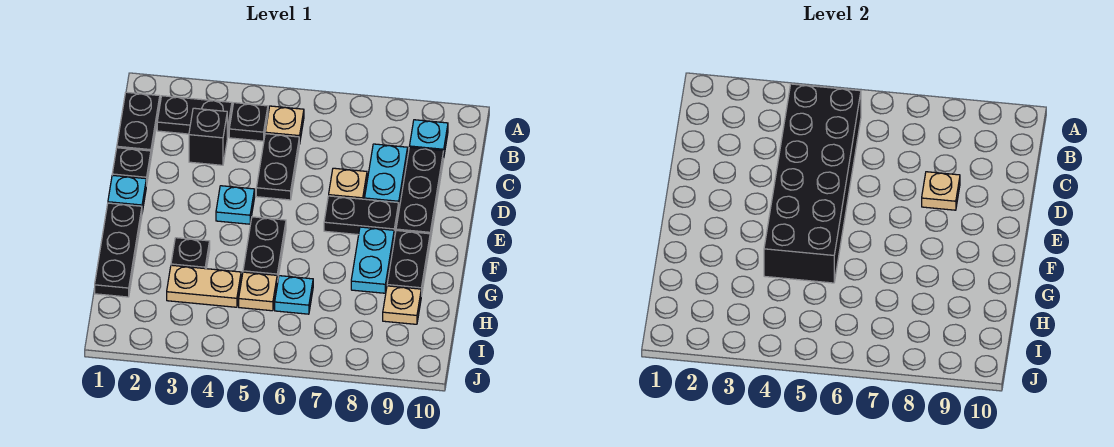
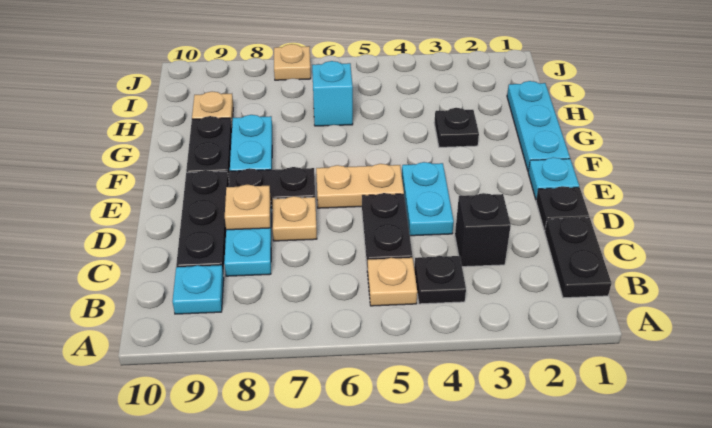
black 1x2 plate [157,96,232,137] -> none
black 2x6 brick [764,84,861,283] -> none
cyan 1x1 plate [216,186,255,224] -> cyan 1x2 plate [402,162,454,236]
black 1x3 plate [95,203,142,297] -> cyan 1x3 plate [507,81,570,171]
black 1x2 plate [243,217,286,282] -> none
tan 1x2 plate [167,265,241,307] -> tan 1x2 plate moved to [316,164,404,208]
tan 1x1 plate [239,272,277,311] -> tan 1x1 plate moved to [274,44,311,80]
cyan 1x1 plate [275,276,313,314] -> cyan 1x1 brick [312,61,353,126]

